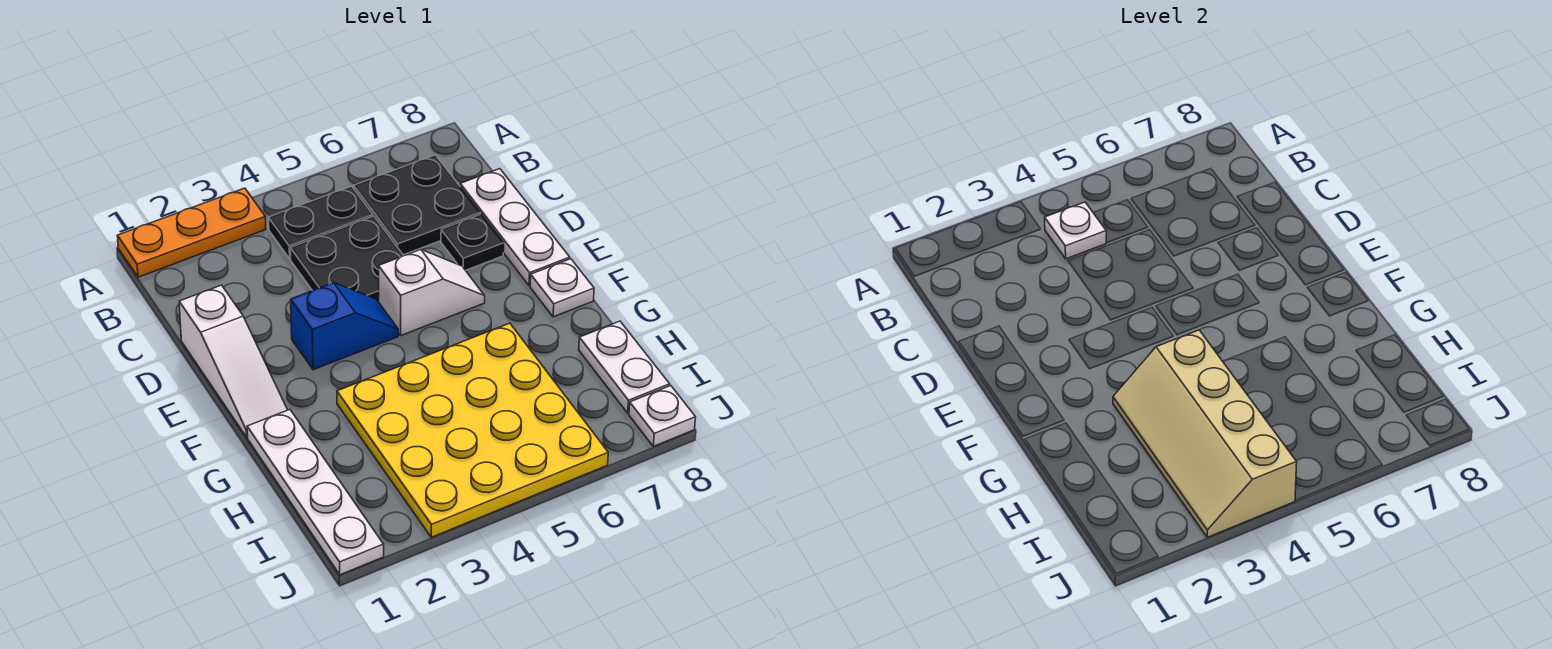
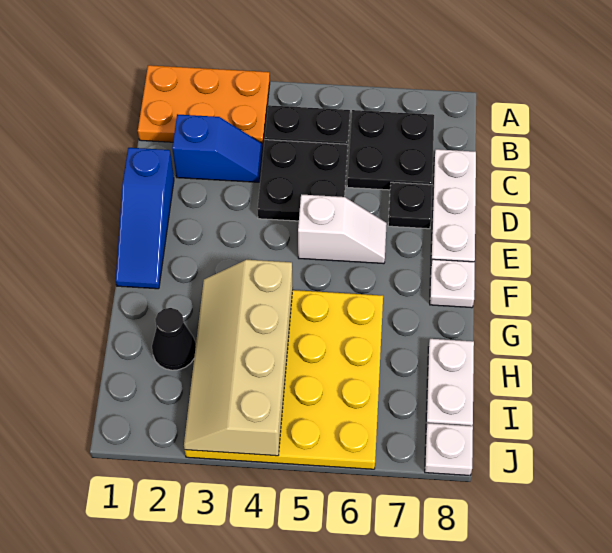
orange 1x3 plate [117,188,266,277] -> orange 2x3 plate [138,65,270,144]
white 1x1 plate [1045,202,1106,259] -> none
white 1x3 slope [179,285,287,437] -> blue 1x3 slope [116,148,174,289]
blue 1x2 slope [291,283,398,370] -> blue 1x2 slope moved to [172,114,263,182]
white 1x4 plate [247,409,384,575] -> none
none -> black 1x1 cone [152,308,196,370]

